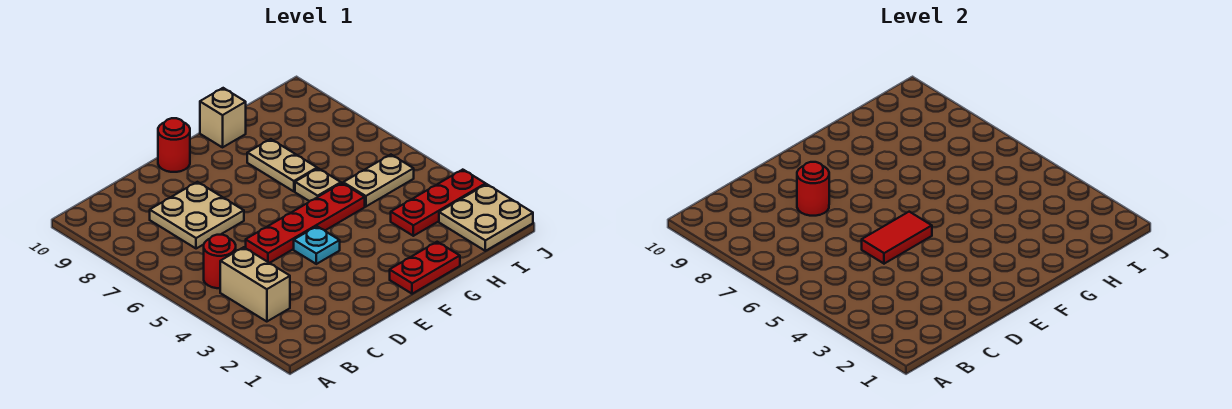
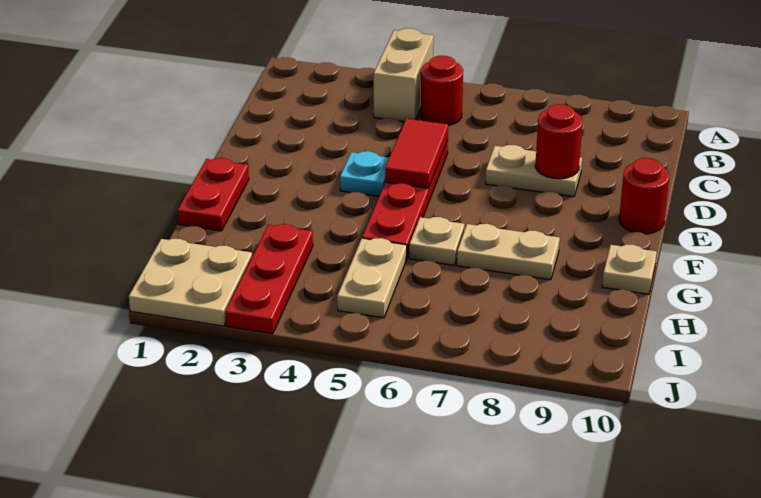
tan 1x2 brick [220,247,290,322] -> tan 1x2 brick turned to [374,28,434,122]
tan 2x2 plate [150,182,244,249] -> tan 1x2 plate [485,145,582,197]
tan 1x1 brick [200,88,246,147] -> tan 1x1 plate [602,245,657,294]

